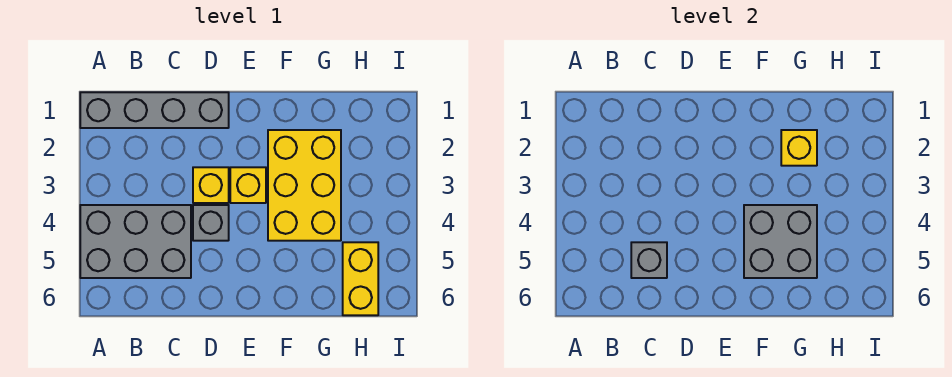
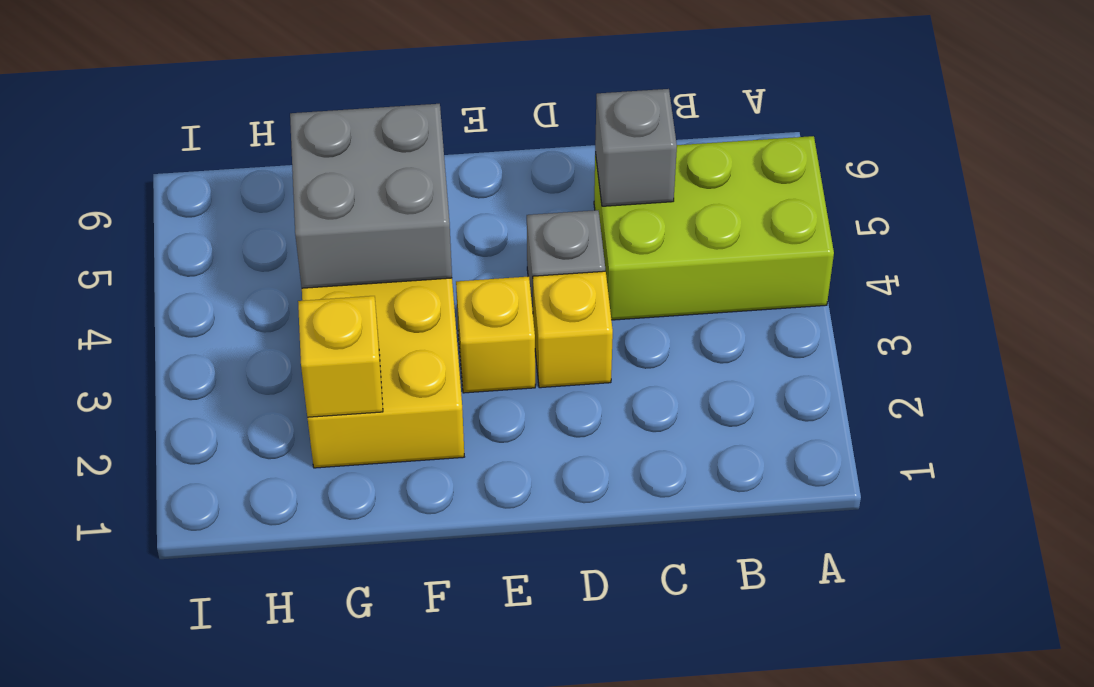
grey 1x4 brick [80,92,229,128] -> none
grey 2x3 brick [80,205,191,278] -> lime 2x3 brick [594,136,834,320]
yellow 1x2 brick [343,242,378,315] -> none

